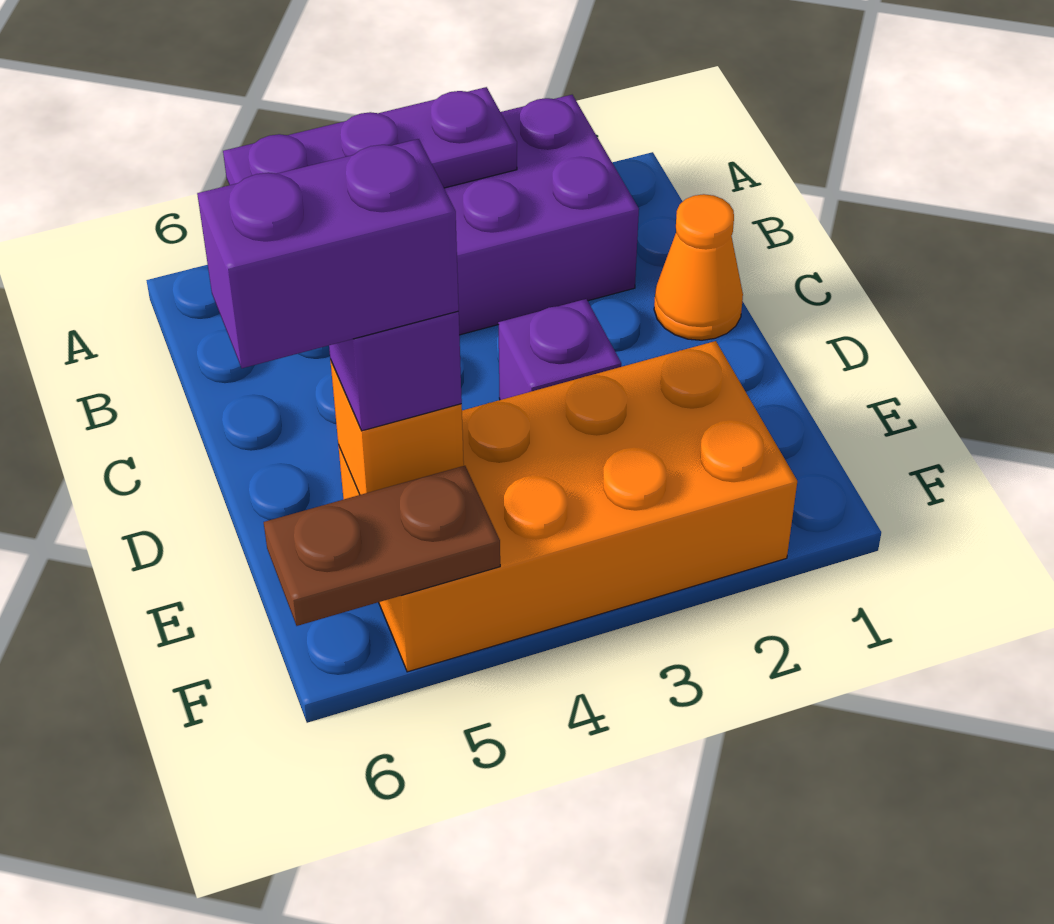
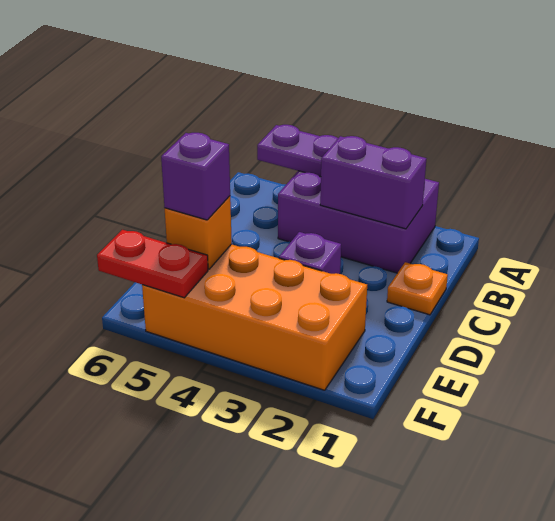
orange 1x1 cone [654,194,743,340] -> orange 1x1 plate [387,262,448,315]
purple 1x2 brick [197,139,459,368] -> purple 1x2 brick moved to [320,136,426,229]
brown 1x2 plate [264,466,500,626] -> red 1x2 plate [97,230,208,298]

